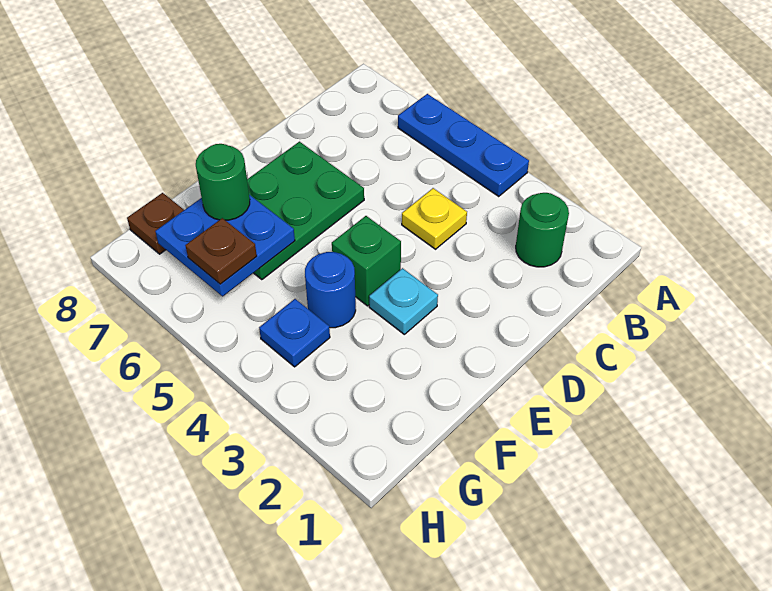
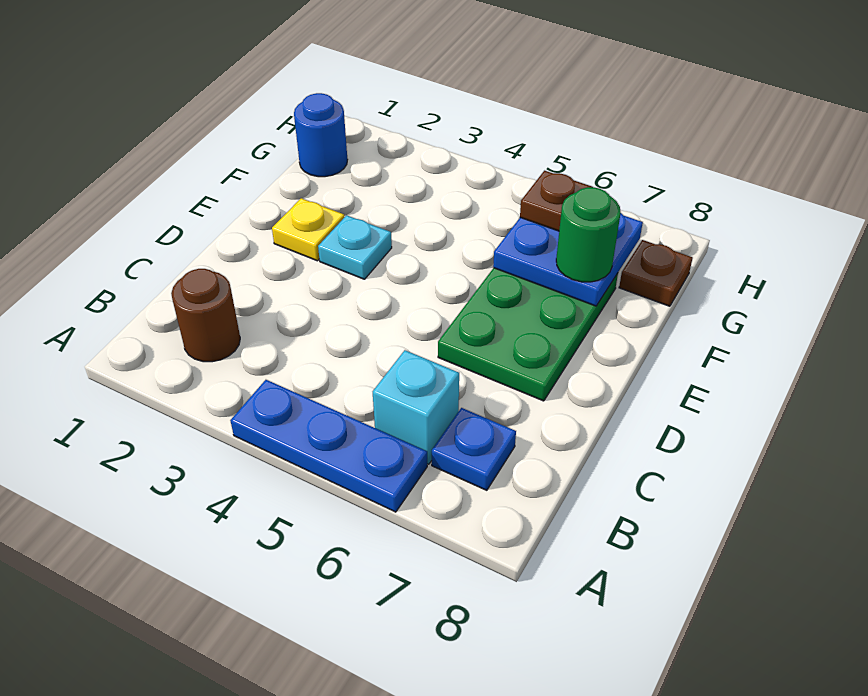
green 1x1 round brick [516,193,569,267] -> brown 1x1 round brick [171,269,240,362]
none -> cyan 1x1 brick [373,350,459,464]
yellow 1x1 plate [402,188,467,249] -> yellow 1x1 plate moved to [272,198,344,261]
green 1x1 brick [332,216,401,306] -> none
blue 1x1 round brick [305,252,356,328] -> blue 1x1 round brick moved to [294,93,348,177]
blue 1x1 plate [259,299,330,367] -> blue 1x1 plate moved to [432,408,516,490]

